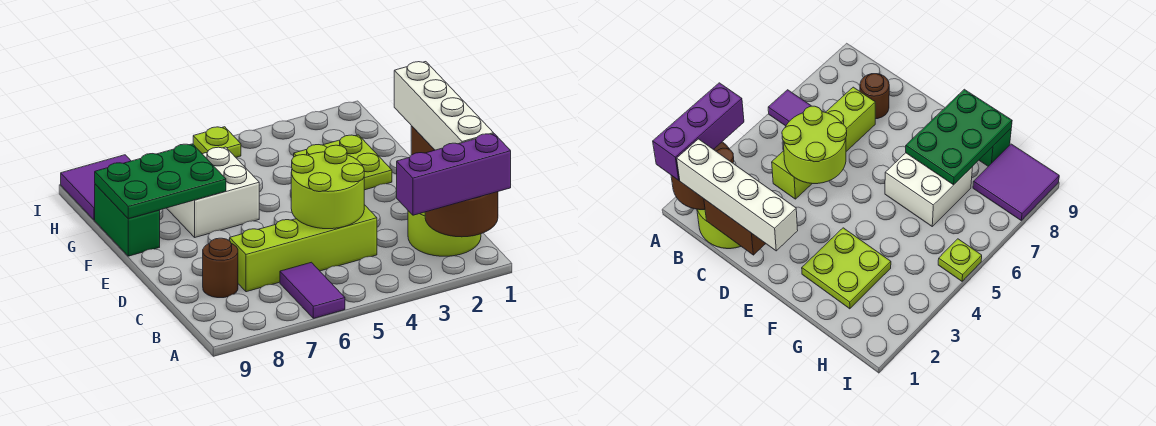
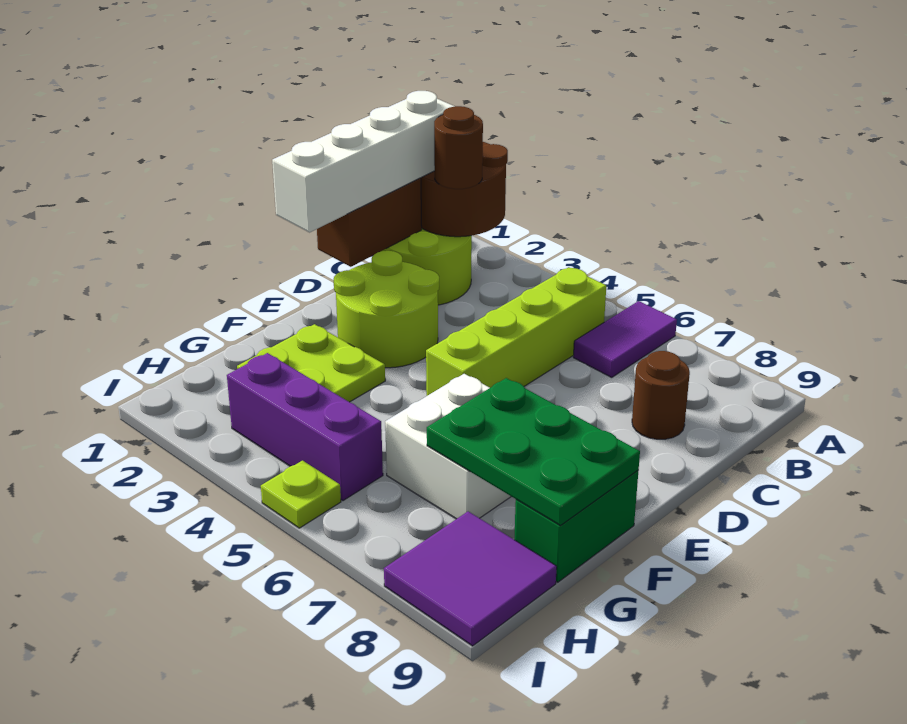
purple 1x3 brick [397,134,511,215] -> purple 1x3 brick moved to [227,353,383,501]
none -> brown 1x1 round brick [434,106,483,189]
lime 1x4 brick [230,205,377,292] -> lime 1x4 brick turned to [426,267,606,396]
lime 2x2 round brick [291,145,364,229] -> lime 2x2 round brick moved to [334,251,439,368]

